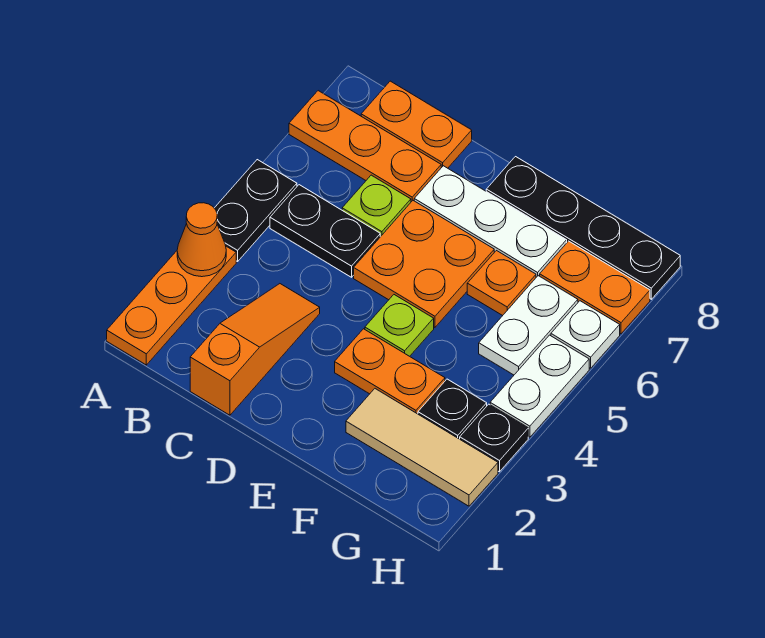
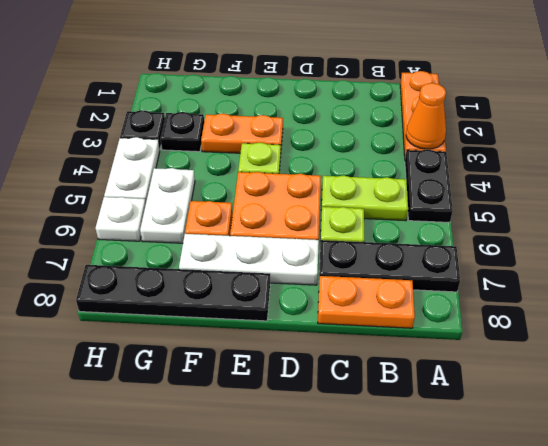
orange 1x3 plate [289,91,441,202] -> black 1x3 plate [319,240,460,292]
black 1x2 plate [270,185,380,277] -> lime 1x2 plate [321,175,408,221]
orange 1x3 slope [190,284,320,415] -> none
tan 1x3 tile [346,389,498,506] -> none
orange 1x2 plate [540,241,650,334] -> none

